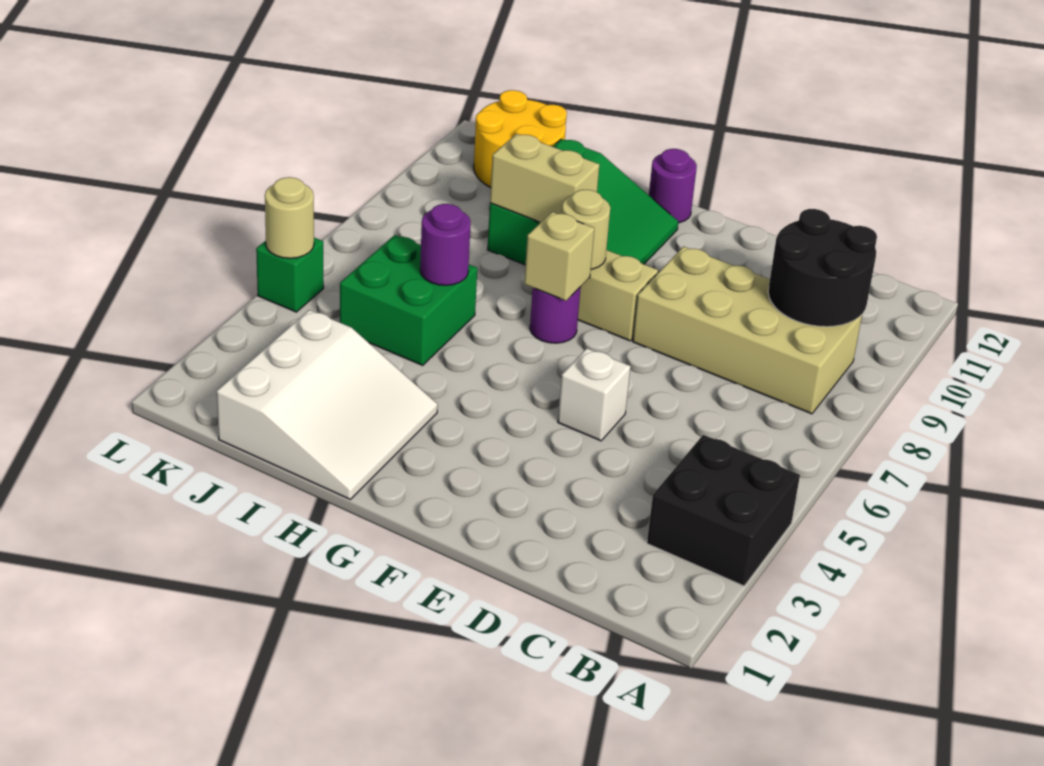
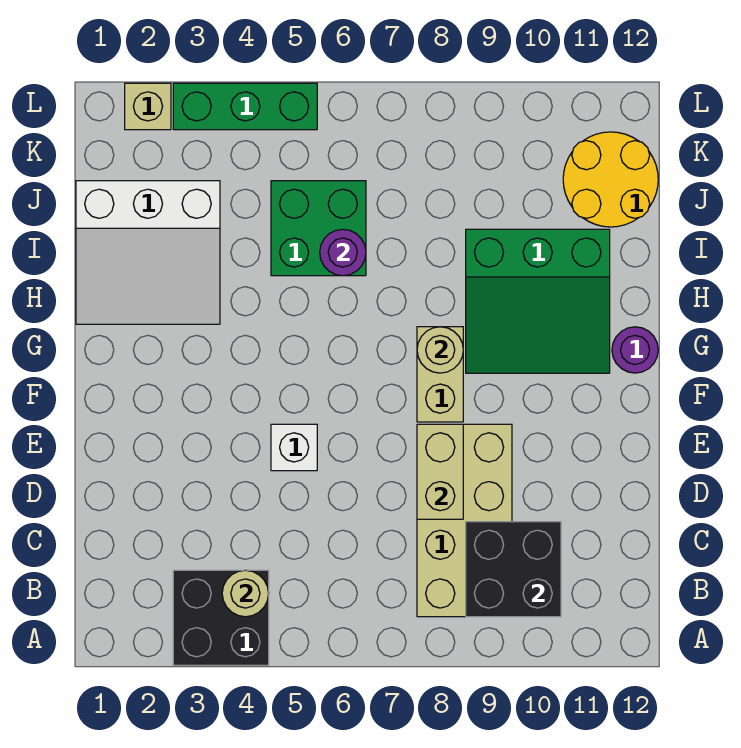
black 2x2 round brick [768,209,877,327] -> black 2x2 brick [466,522,561,617]
purple 1x1 round brick [530,287,581,343] -> none
tan 1x1 brick [524,212,594,301] -> tan 1x1 brick moved to [125,83,171,130]
tan 1x2 brick [490,134,599,222] -> tan 1x2 brick moved to [417,424,463,519]
green 1x1 brick [256,238,324,312] -> green 1x3 brick [173,83,317,130]
tan 1x1 round brick [265,177,314,258] -> tan 1x1 round brick moved to [222,570,269,617]

